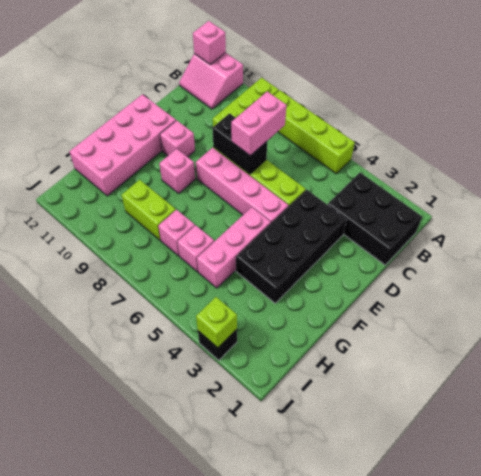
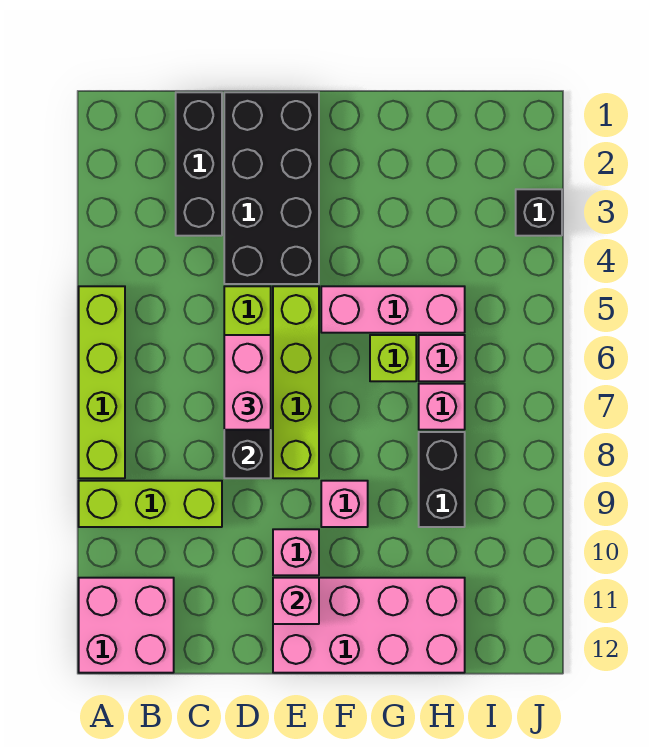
pink 2x2 slope [179,53,243,109] -> pink 2x2 brick [79,578,174,673]
pink 1x1 brick [193,21,226,64] -> pink 1x1 brick moved to [273,578,319,624]
black 2x3 brick [328,173,422,265] -> black 1x3 brick [176,92,222,236]
pink 1x2 brick [231,92,287,156] -> pink 1x2 brick turned to [224,335,271,430]
black 2x4 brick [236,190,347,303] -> black 2x4 brick turned to [224,92,319,284]
pink 1x4 brick [196,148,288,223] -> lime 1x4 brick [273,286,319,478]
lime 1x2 brick [122,180,176,240] -> black 1x2 brick [419,432,465,527]
lime 1x1 brick [196,297,237,348] -> lime 1x1 brick moved to [370,335,416,381]

